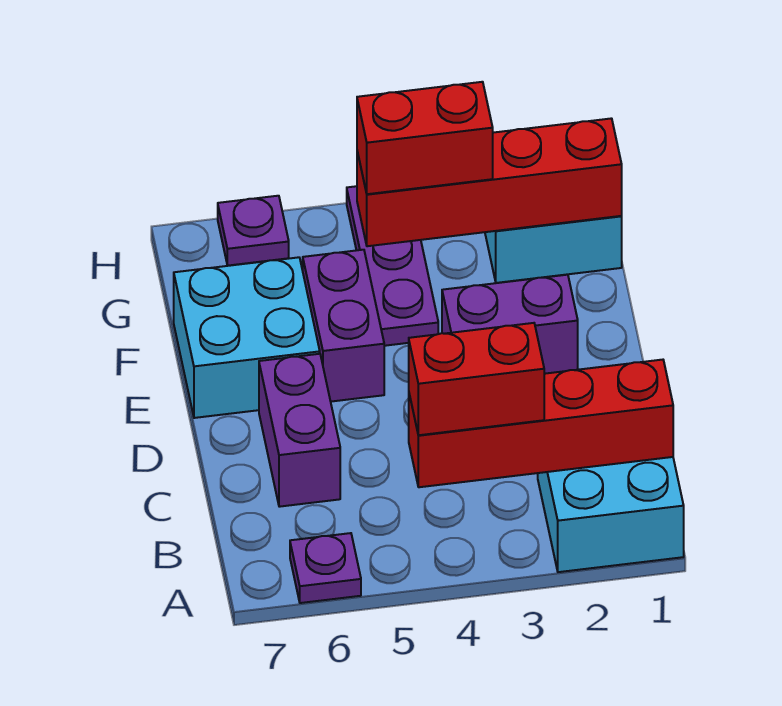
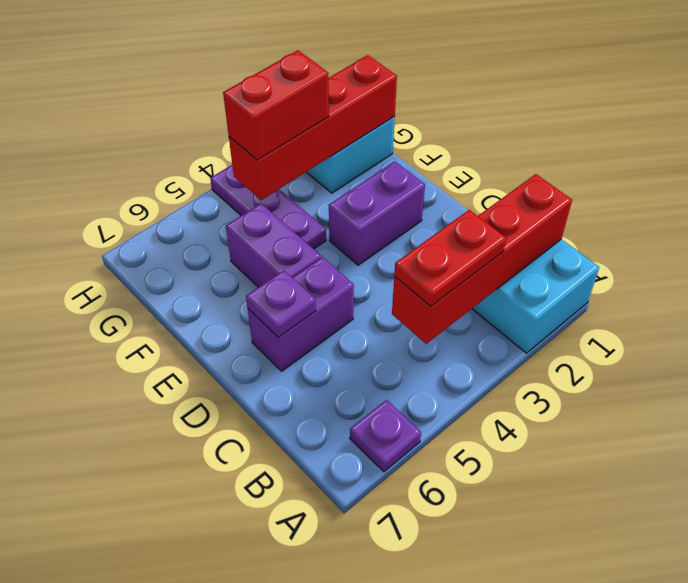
red 1x2 brick [409,323,544,435] -> red 1x2 plate [394,210,506,306]
purple 1x2 brick [259,354,340,507] -> purple 1x2 brick turned to [248,257,354,371]
cyan 2x2 brick [174,257,320,418] -> none
purple 1x1 plate [218,196,289,266] -> purple 1x1 plate moved to [246,270,316,338]

